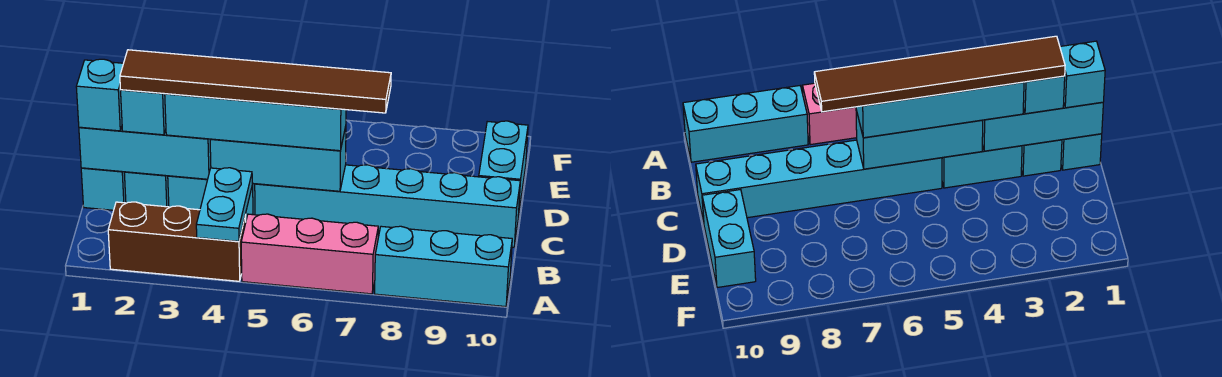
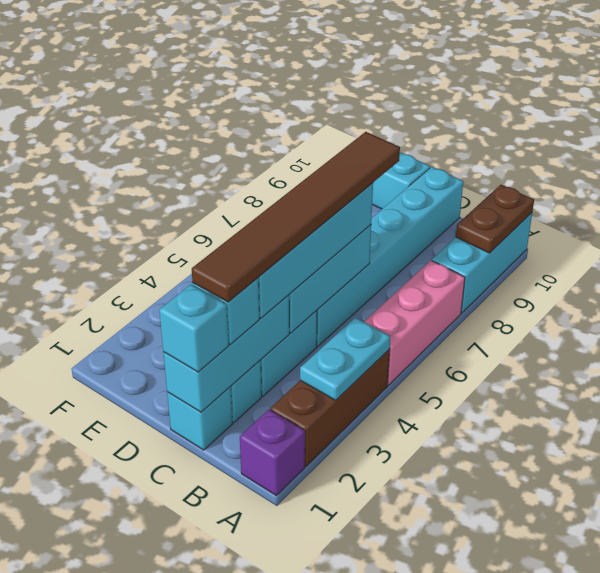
none -> purple 1x1 brick [240,410,305,495]
cyan 1x2 plate [196,168,253,241] -> cyan 1x2 plate turned to [300,318,390,400]
none -> brown 1x2 plate [456,185,534,253]

